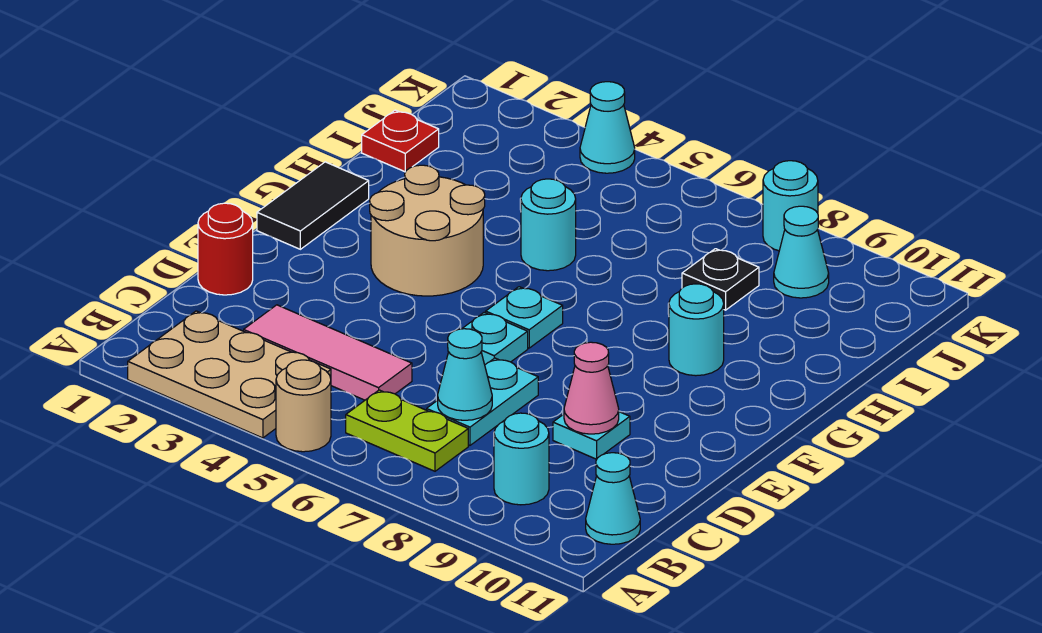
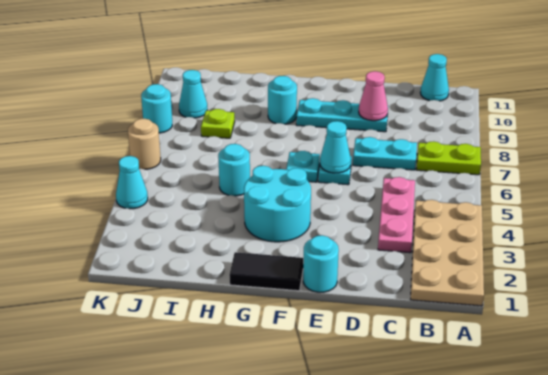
tan 2x3 plate [128,311,331,438] -> tan 2x4 plate [410,200,484,306]
tan 1x1 round brick [276,360,331,452] -> tan 1x1 round brick moved to [128,119,161,169]
lime 1x2 plate [346,390,468,471] -> lime 1x2 plate turned to [417,141,481,175]
cyan 1x1 round brick [494,413,549,505] -> cyan 1x1 round brick moved to [303,235,339,292]
pink 1x3 tile [244,305,412,400] -> pink 1x3 plate [378,177,415,253]
cyan 1x1 cone [438,329,492,420] -> cyan 1x1 cone moved to [320,121,351,173]
red 1x1 round brick [198,203,253,295] -> none
cyan 1x1 plate [553,412,630,459] -> cyan 1x3 plate [296,98,388,132]
tan 2x2 round brick [370,165,485,296] -> cyan 2x2 round brick [244,166,311,242]
red 1x1 plate [362,110,439,172] -> none
black 1x1 plate [682,249,759,310] -> lime 1x1 plate [201,109,235,138]

